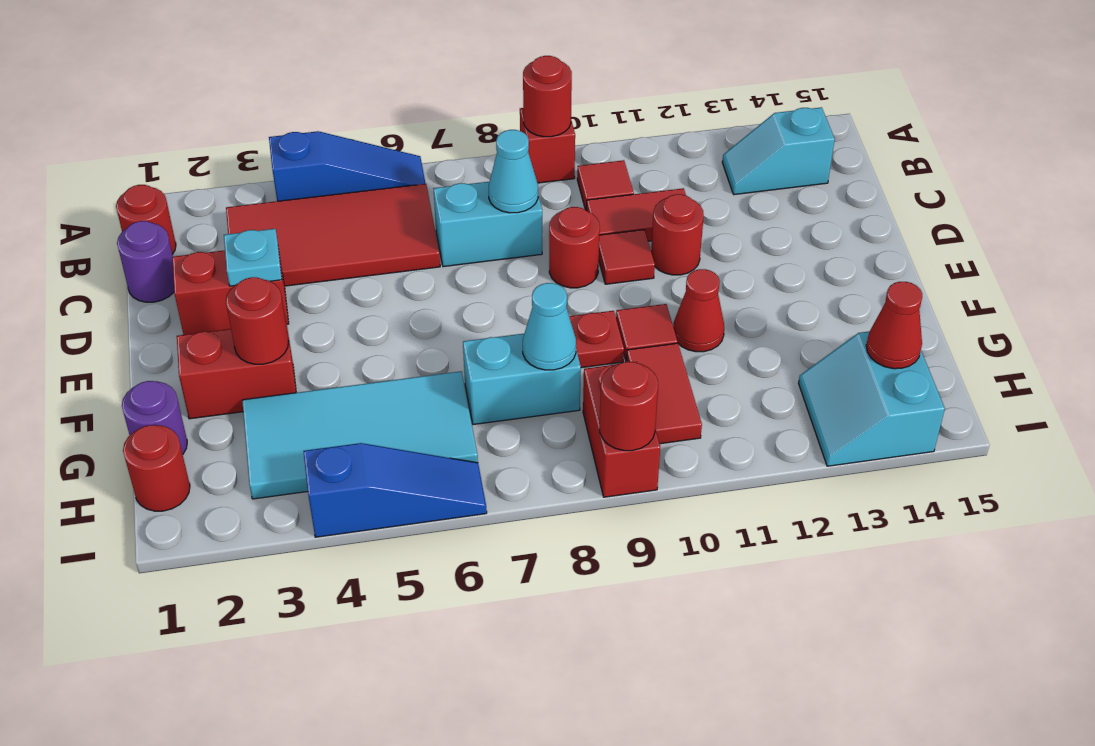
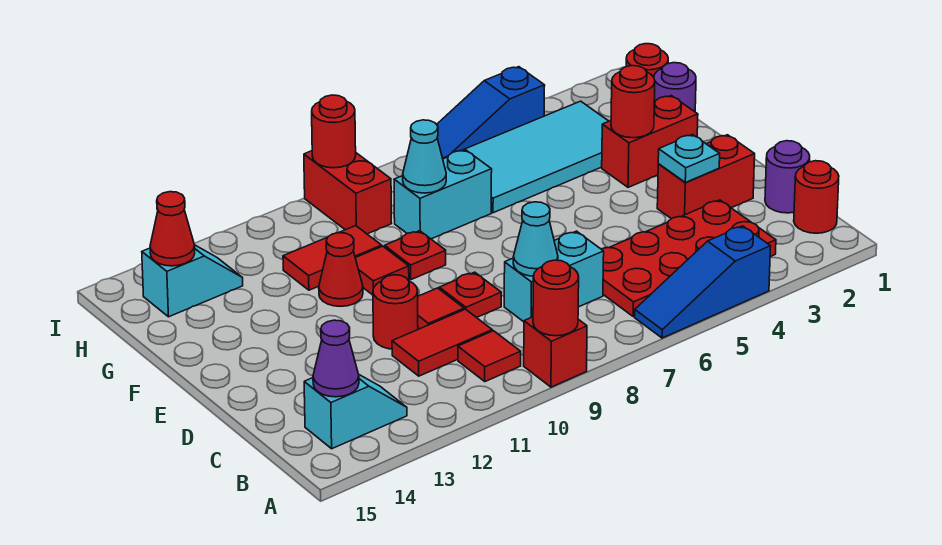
red 2x4 tile [226,184,440,286] -> red 2x4 plate [602,200,776,317]
none -> purple 1x1 cone [313,320,359,397]
red 1x1 round brick [549,207,600,288] -> red 1x1 plate [439,272,501,318]
red 1x2 tile [627,343,702,444] -> red 1x2 tile turned to [283,226,382,290]
cyan 2x2 slope [799,332,945,466] -> cyan 1x2 slope [142,245,243,317]

